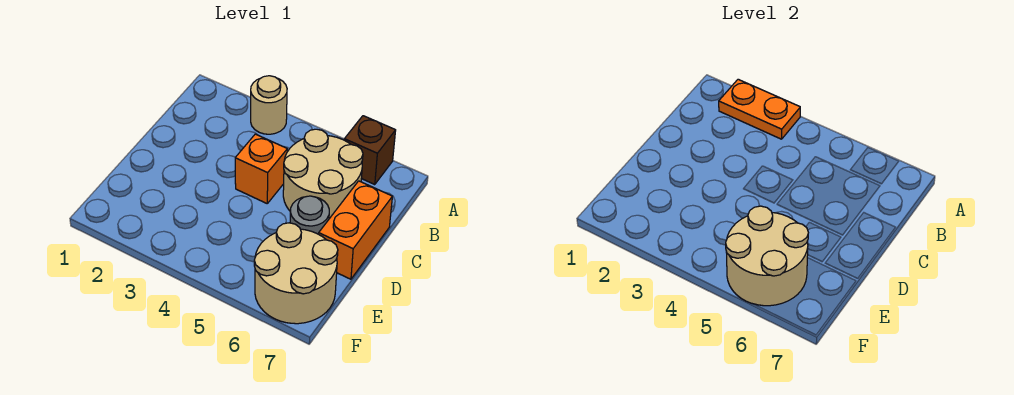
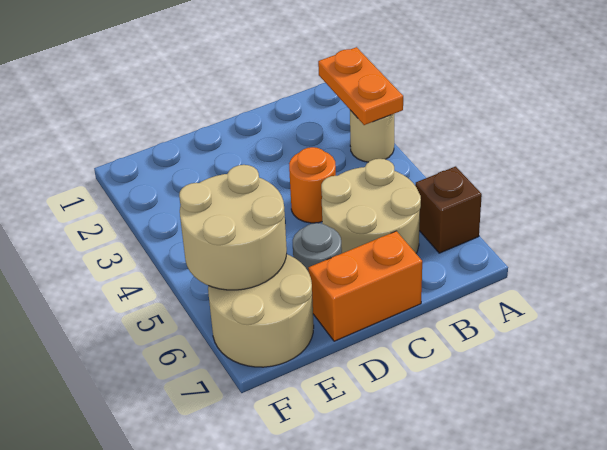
orange 1x1 brick [235,134,287,203] -> orange 1x1 round brick [289,147,336,223]

